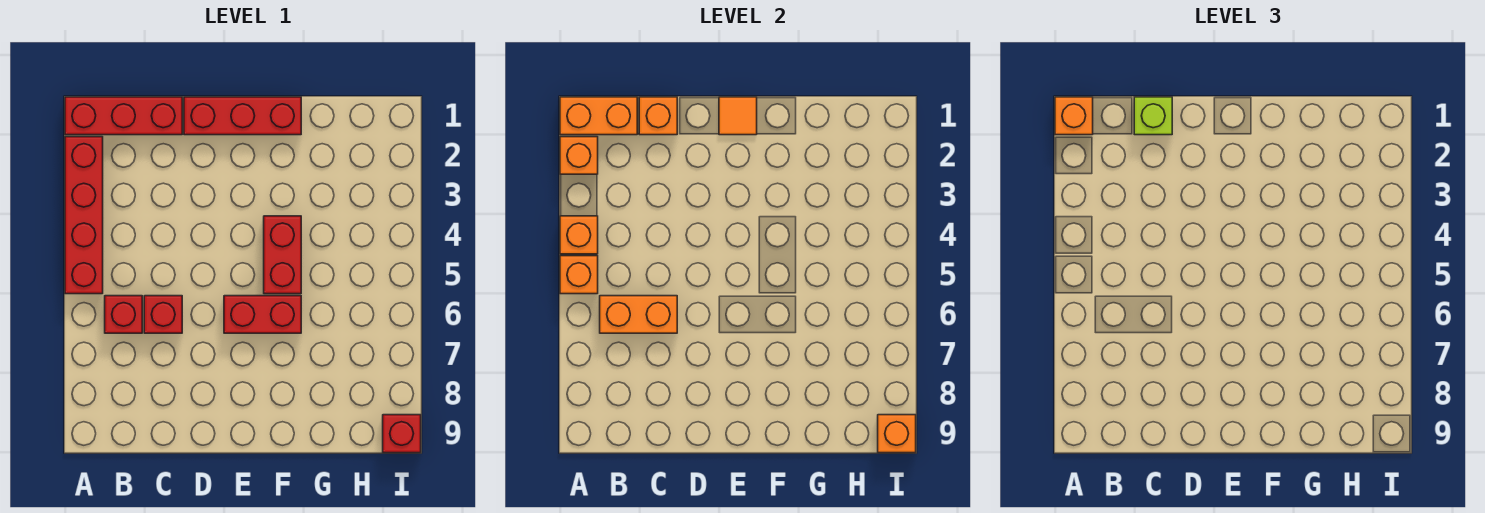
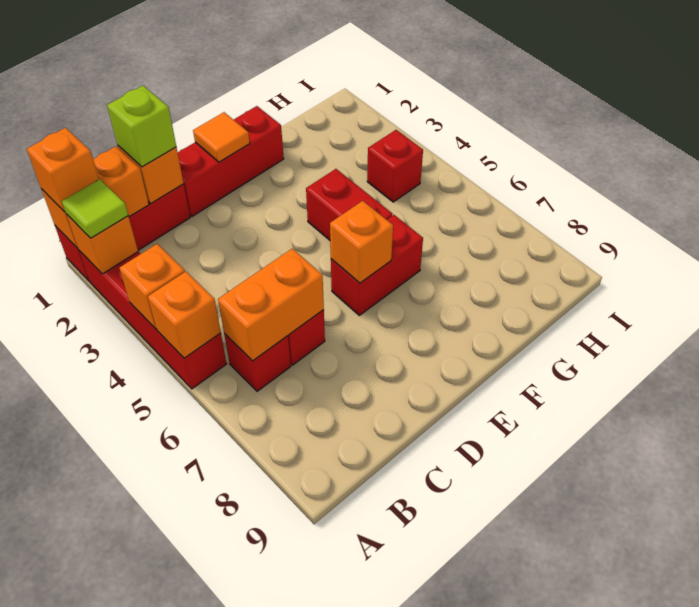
none -> lime 1x1 tile [62,179,128,238]
red 1x1 brick [383,415,421,453] -> red 1x1 brick moved to [367,130,423,202]
orange 1x1 brick [878,415,916,453] -> orange 1x1 brick moved to [330,201,393,283]

